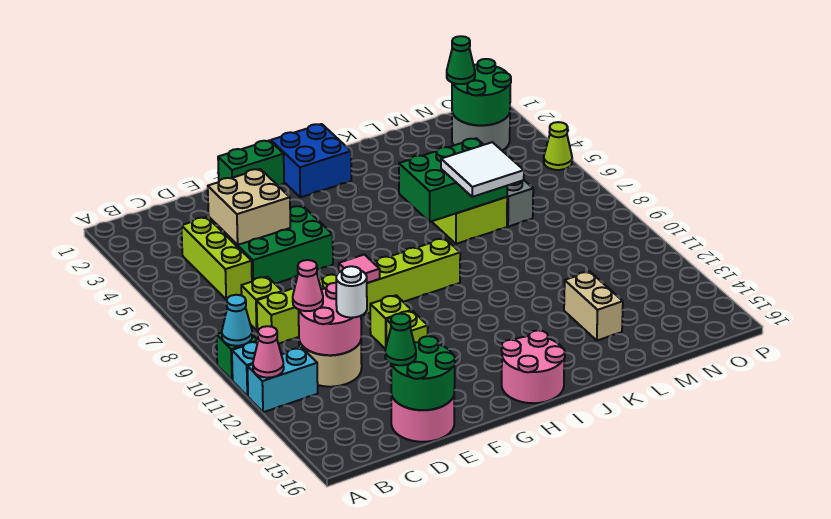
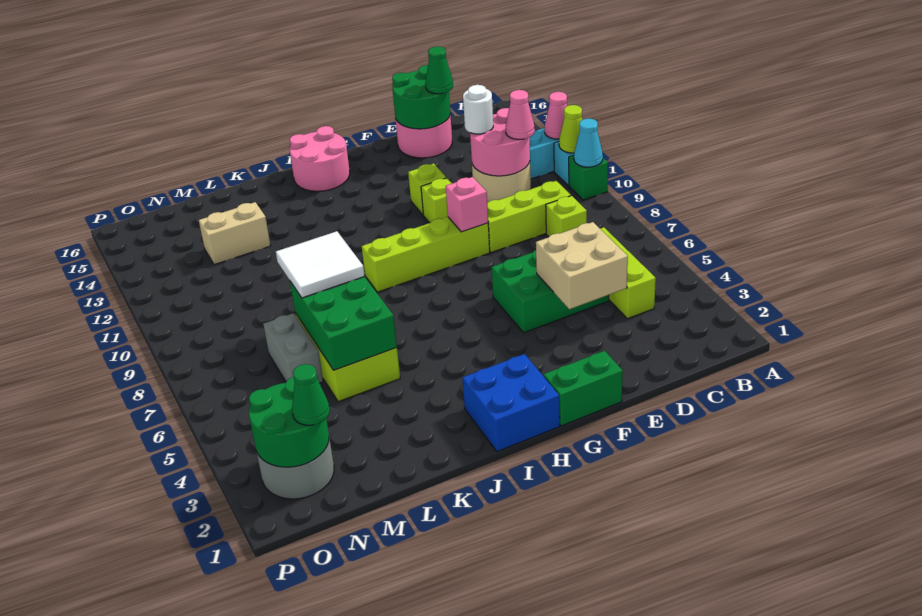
pink 1x1 tile [339,255,380,283] -> pink 1x1 brick [446,177,488,232]
green 2x3 brick [399,138,507,222] -> green 2x3 brick turned to [290,277,397,370]
tan 1x2 brick [564,272,623,340] -> tan 1x2 brick turned to [199,202,271,265]
lime 1x1 cone [544,122,572,170] -> lime 1x1 cone moved to [559,105,582,153]

